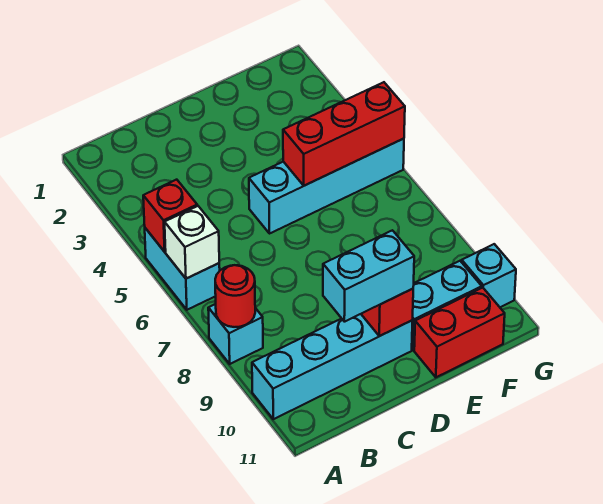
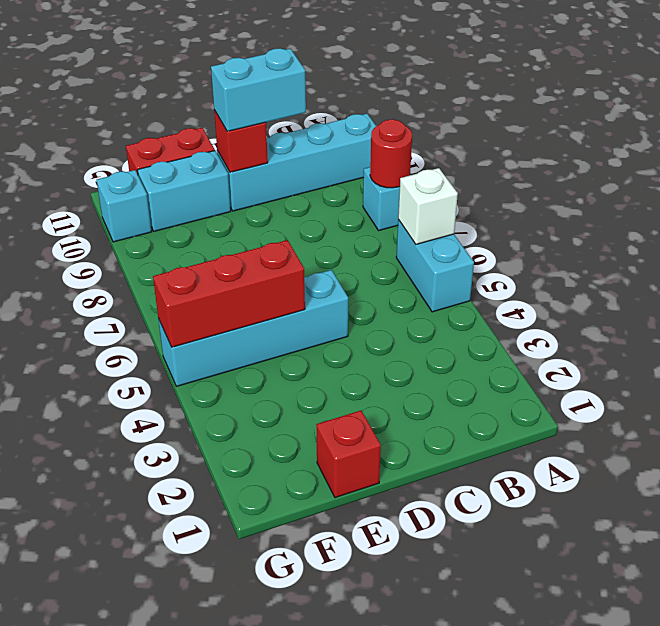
red 1x1 brick [143,180,197,252] -> red 1x1 brick moved to [316,411,381,498]

